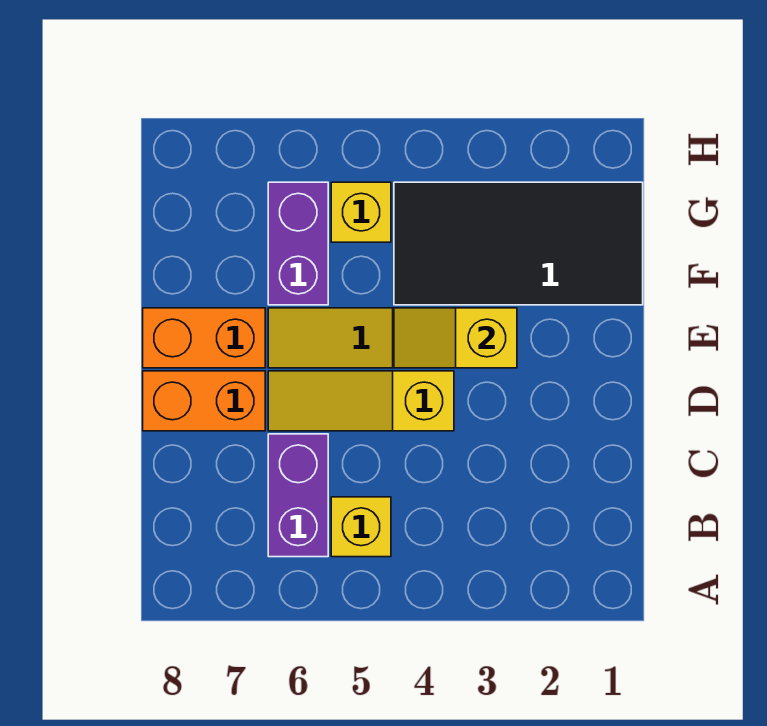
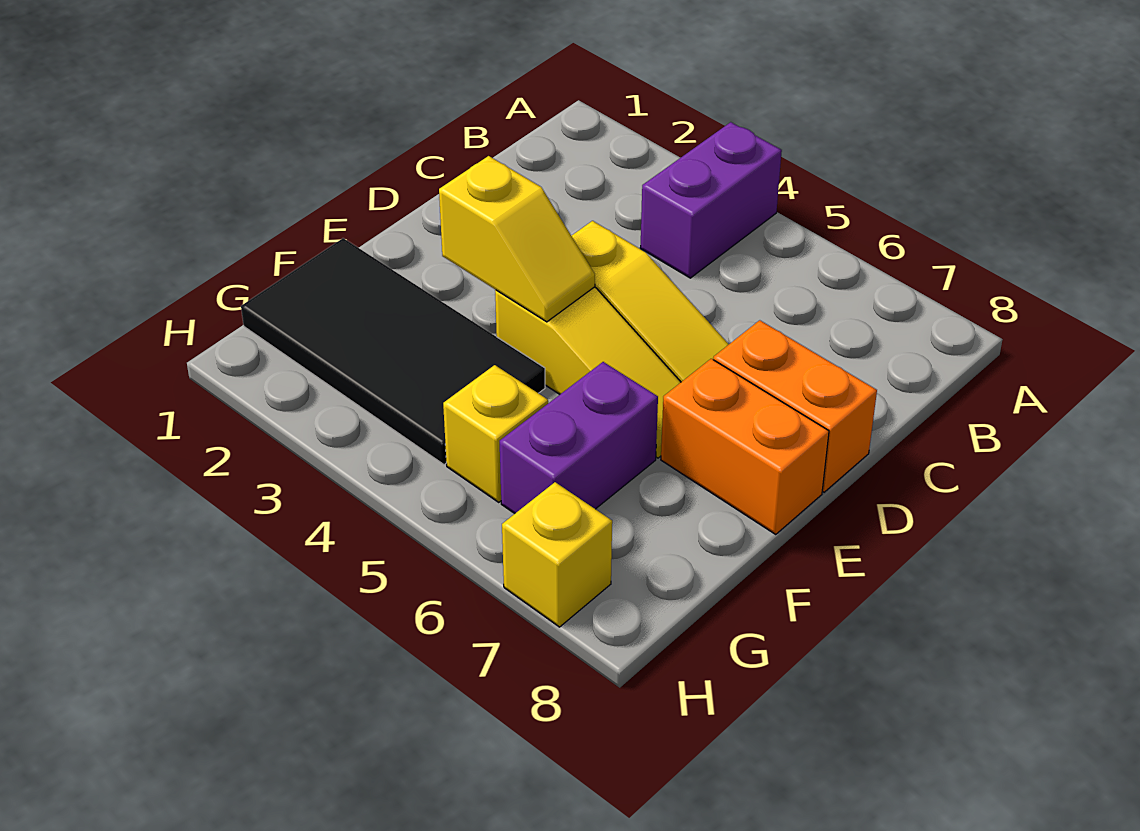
yellow 1x1 brick [331,497,391,557] -> yellow 1x1 brick moved to [502,482,612,627]
purple 1x2 brick [268,434,328,557] -> purple 1x2 brick moved to [640,122,782,278]

